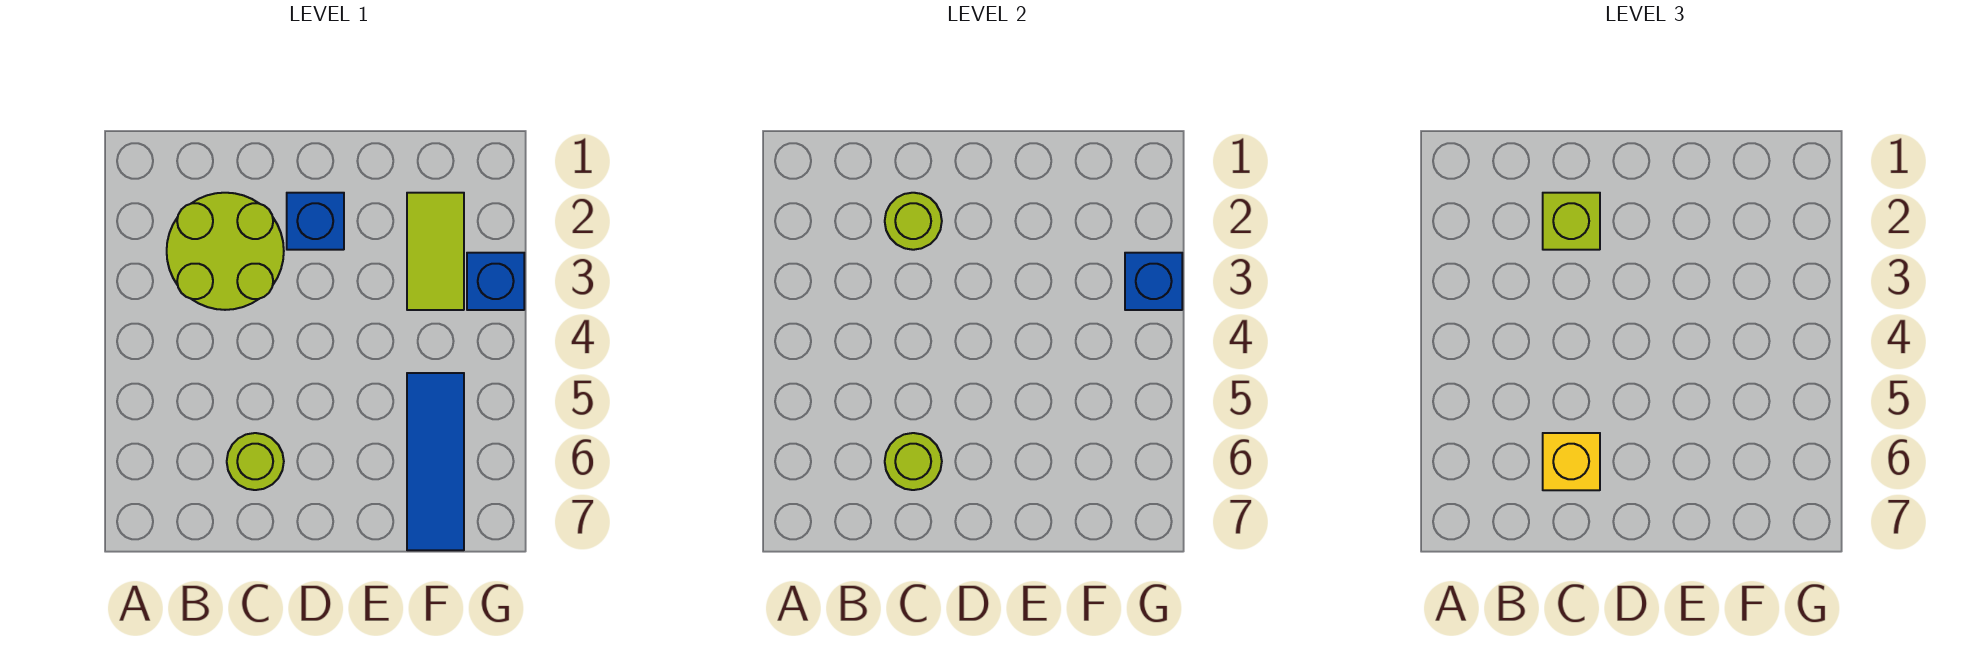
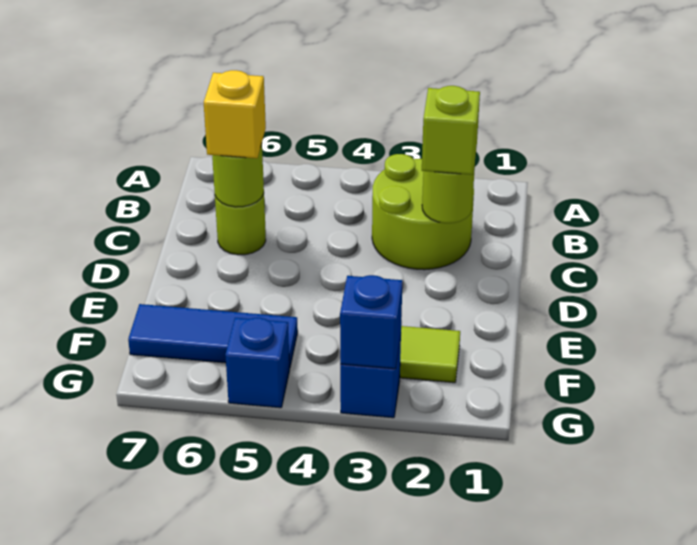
blue 1x1 brick [287,193,344,250] -> blue 1x1 brick moved to [225,318,290,408]

